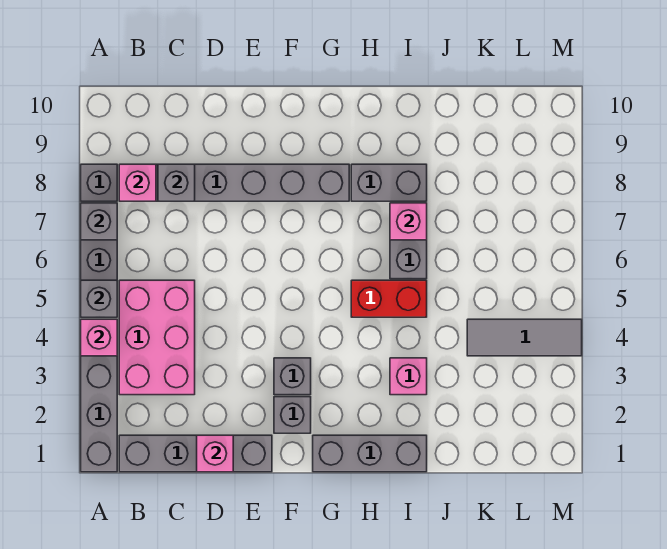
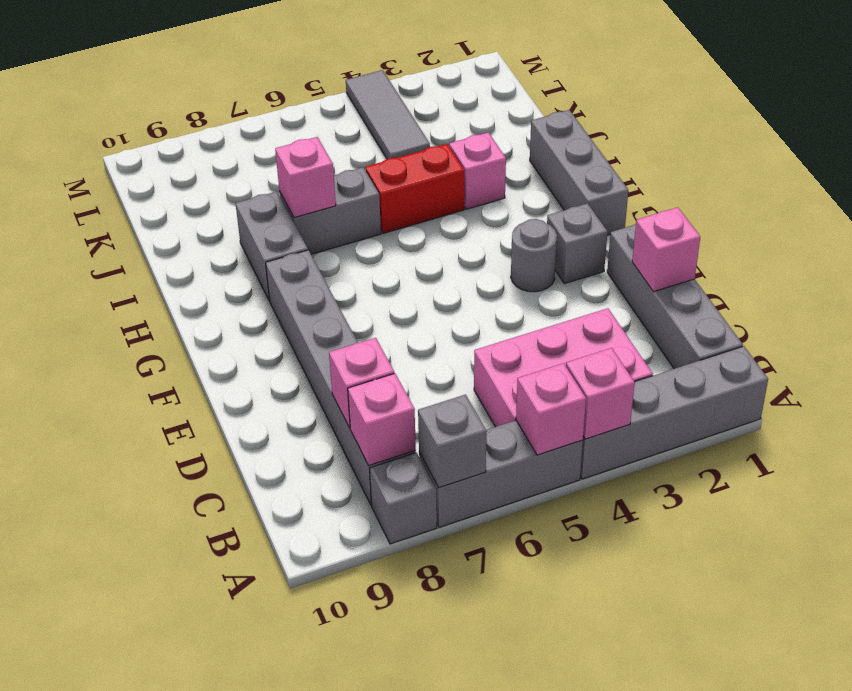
grey 1x1 brick [81,280,117,317] -> pink 1x1 brick [516,363,586,455]
grey 1x1 brick [158,164,195,201] -> pink 1x1 brick [329,338,394,428]
grey 1x1 brick [274,358,311,395] -> grey 1x1 round brick [511,219,557,292]
red 1x2 brick [351,280,427,317] -> red 1x2 brick turned to [366,144,464,233]

